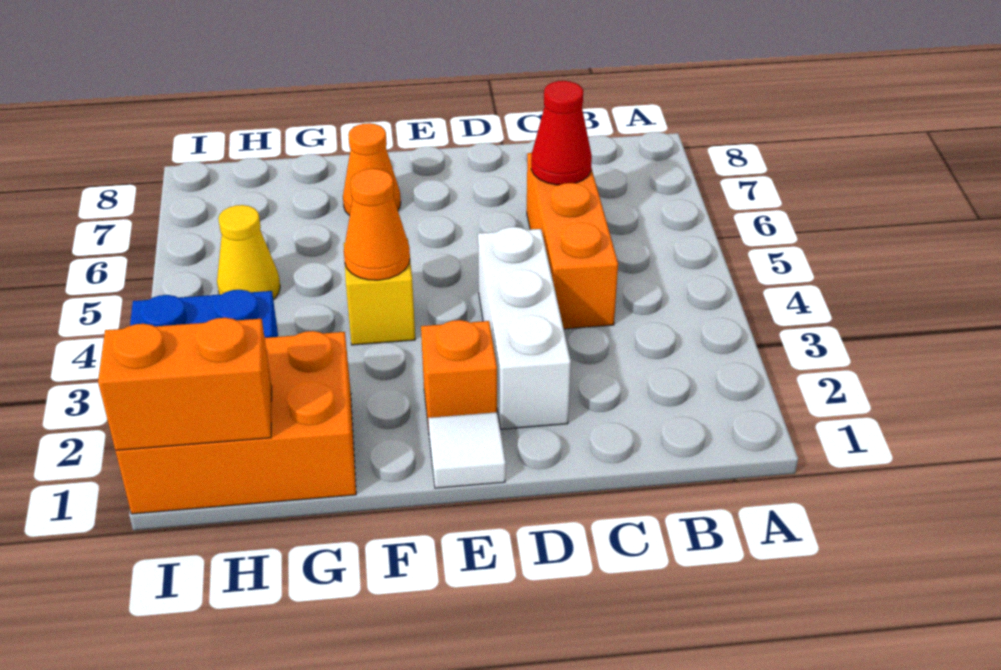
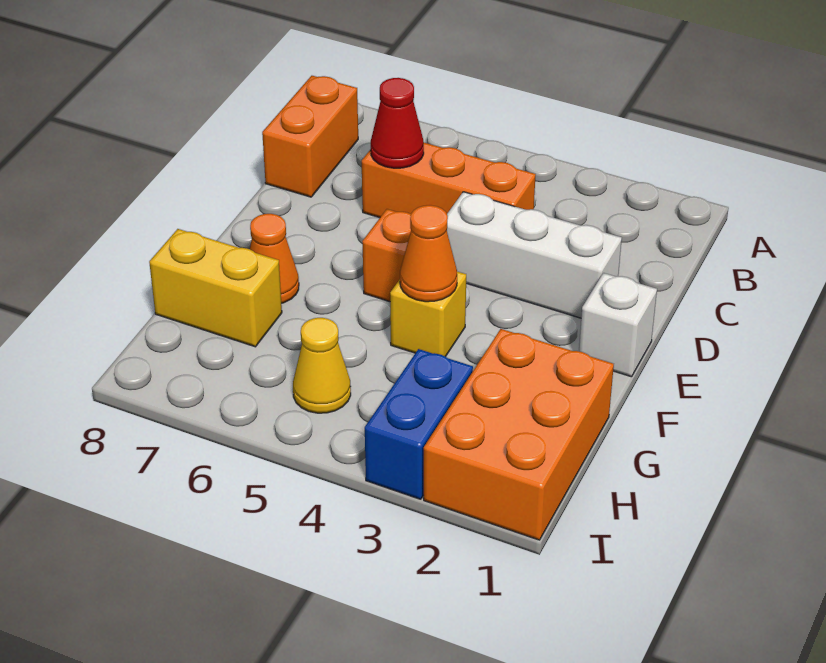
white 1x1 tile [428,412,506,488] -> white 1x1 brick [579,273,657,377]
orange 1x1 brick [421,320,497,430] -> orange 1x1 brick moved to [362,209,411,302]
none -> yellow 1x2 brick [149,229,282,347]
orange 1x2 brick [98,318,272,450] -> orange 1x2 brick moved to [262,76,358,197]

